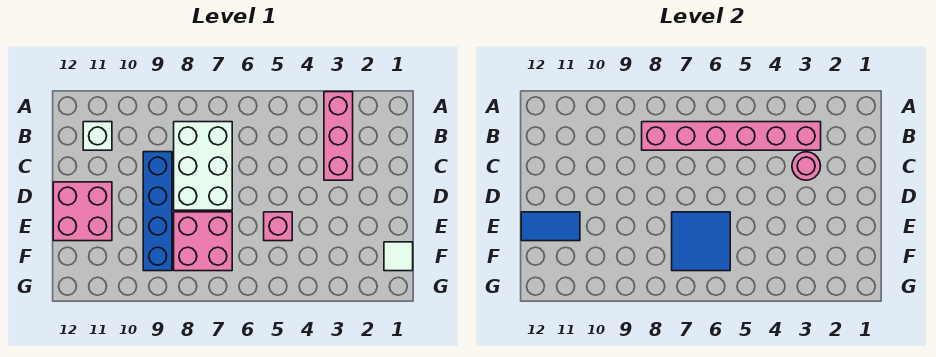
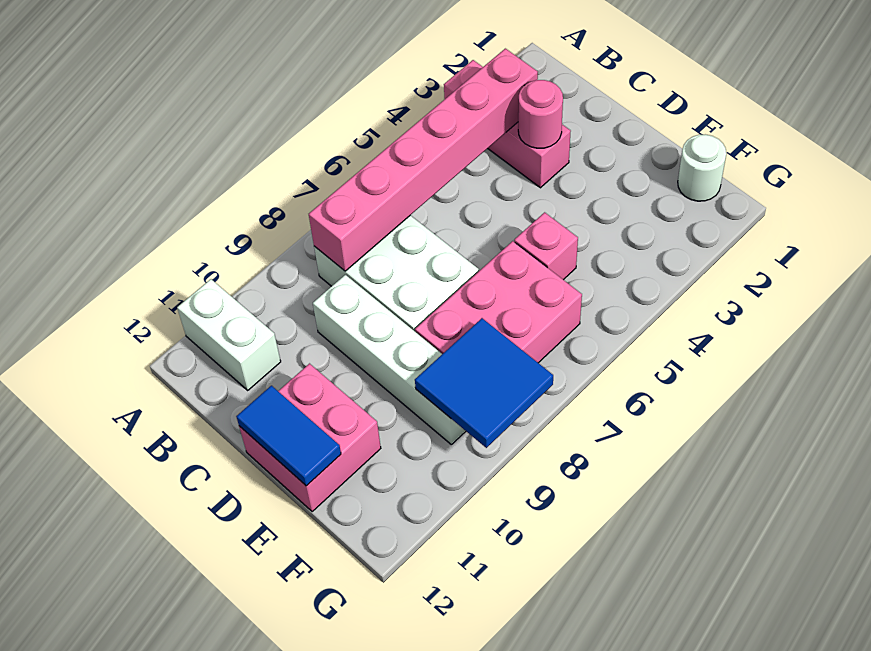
white 1x1 brick [83,122,112,150] -> white 1x2 brick [177,279,281,390]
blue 1x4 brick [143,152,172,271] -> white 1x4 brick [313,275,466,444]
blue 2x2 tile [672,212,730,271] -> blue 2x2 tile moved to [415,318,553,448]
pink 2x2 brick [174,212,232,271] -> pink 2x3 brick [415,241,582,363]
blue 1x2 tile [521,212,580,241] -> blue 1x2 tile turned to [236,386,341,486]
white 1x1 tile [384,242,413,271] -> white 1x1 round brick [678,134,726,201]

